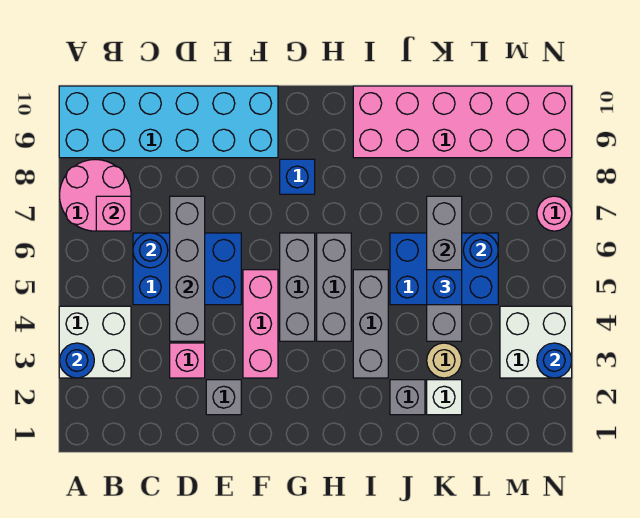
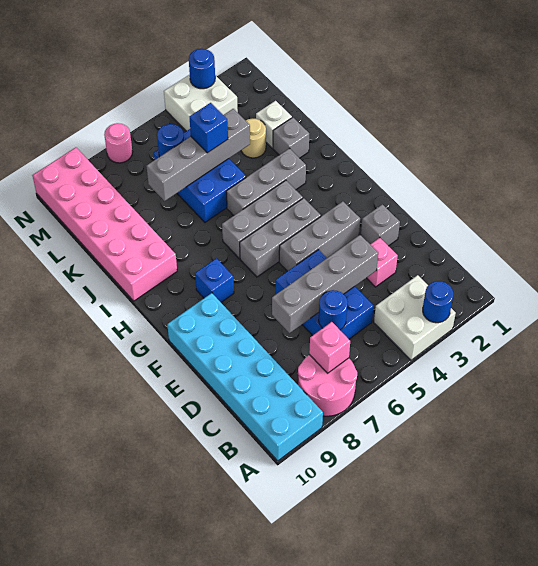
pink 1x3 brick [243,270,278,378] -> grey 1x3 brick [279,201,360,271]

